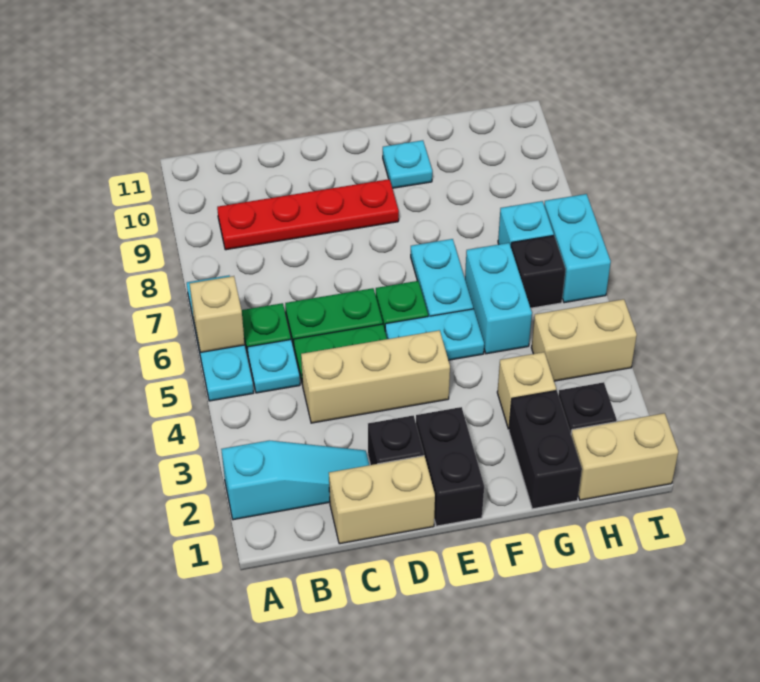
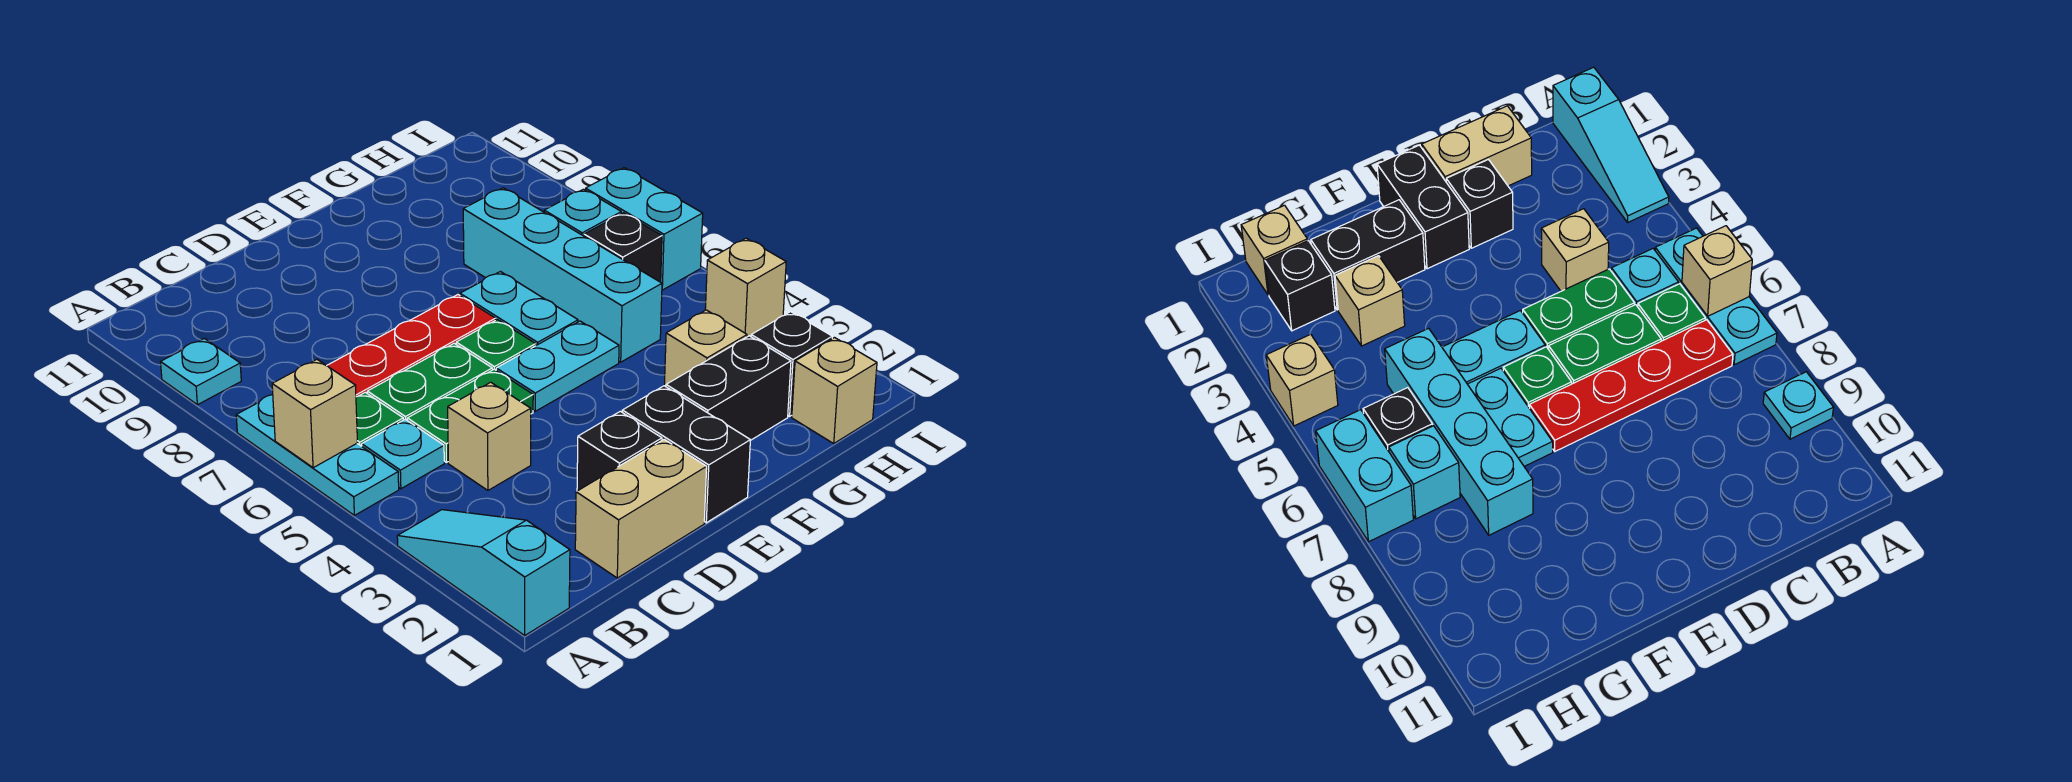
cyan 1x3 slope [221,441,369,520] -> cyan 1x3 slope turned to [397,510,570,635]
red 1x4 plate [217,179,399,250] -> red 1x4 plate moved to [327,295,495,397]
tan 1x3 brick [301,330,450,423] -> tan 1x1 brick [448,382,531,490]
cyan 1x1 plate [383,140,432,188] -> cyan 1x1 plate moved to [161,339,241,405]
black 1x2 brick [509,391,582,509] -> black 1x2 brick turned to [666,336,791,441]
cyan 1x2 brick [465,243,532,354] -> cyan 1x4 brick [463,188,662,362]
tan 1x2 brick [571,413,678,500] -> tan 1x1 brick [792,338,877,443]
tan 1x2 brick [531,299,637,381] -> tan 1x1 brick [705,238,786,337]

